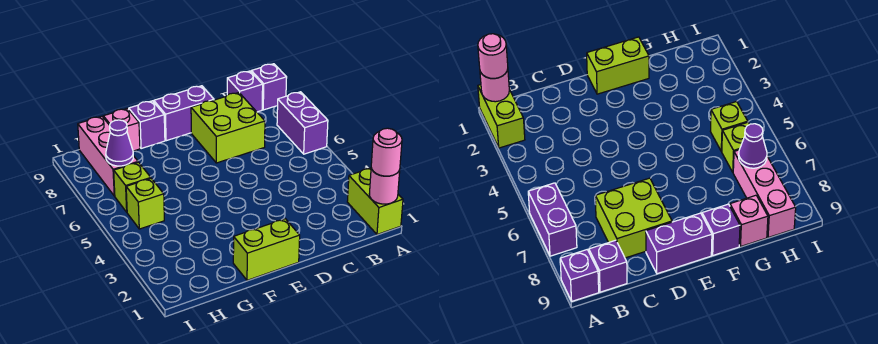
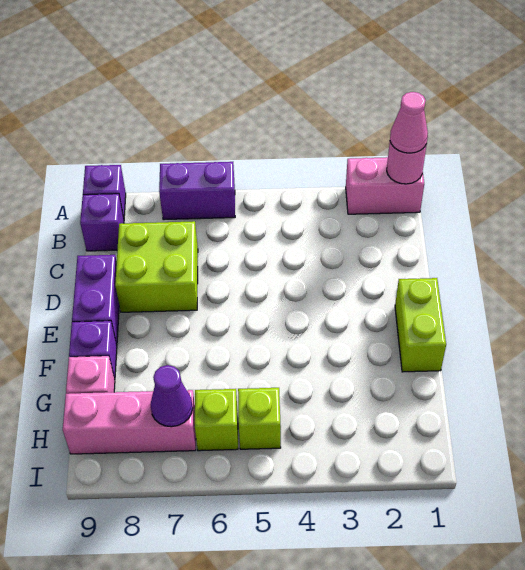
lime 1x2 brick [347,168,403,235] -> pink 1x2 brick [346,157,424,214]
pink 1x1 round brick [371,128,402,176] -> pink 1x1 cone [390,92,428,153]

